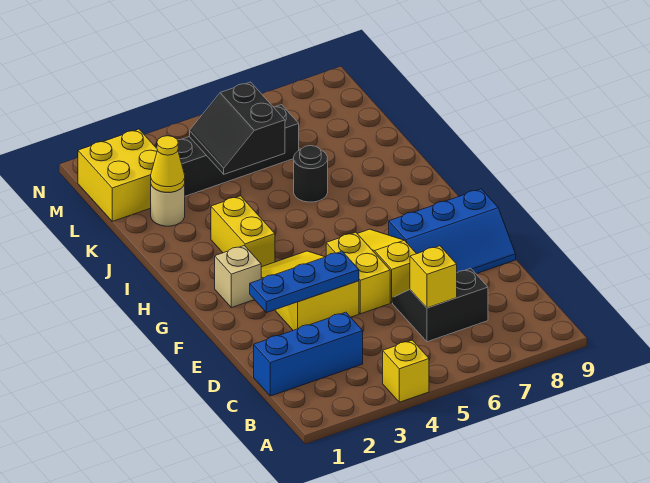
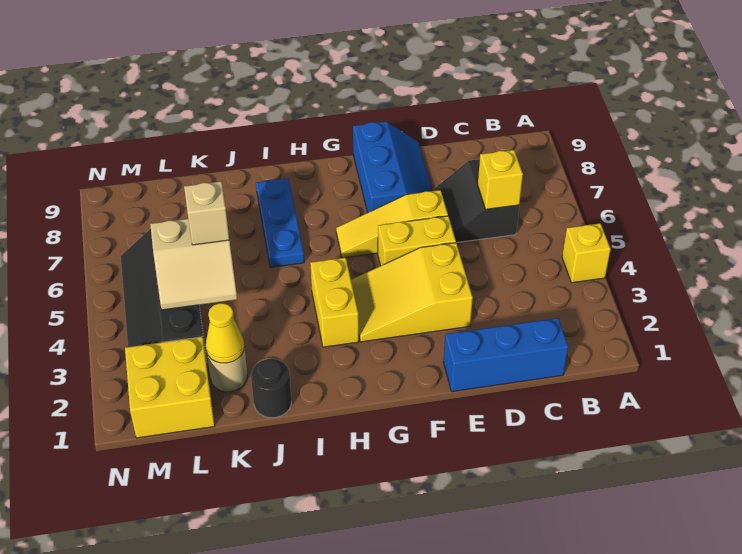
blue 1x3 brick [254,312,363,396] -> blue 1x3 brick turned to [443,318,568,392]
blue 1x3 plate [250,251,359,313] -> blue 1x3 plate moved to [256,178,304,268]
tan 1x1 brick [215,246,261,308] -> tan 1x1 brick moved to [184,181,229,245]
yellow 1x2 brick [211,196,275,267] -> yellow 1x2 brick turned to [310,257,359,347]
black 1x1 round brick [294,146,328,202] -> black 1x1 round brick moved to [251,359,291,418]
black 2x2 slope [190,82,285,174] -> tan 2x2 slope [150,219,237,310]

